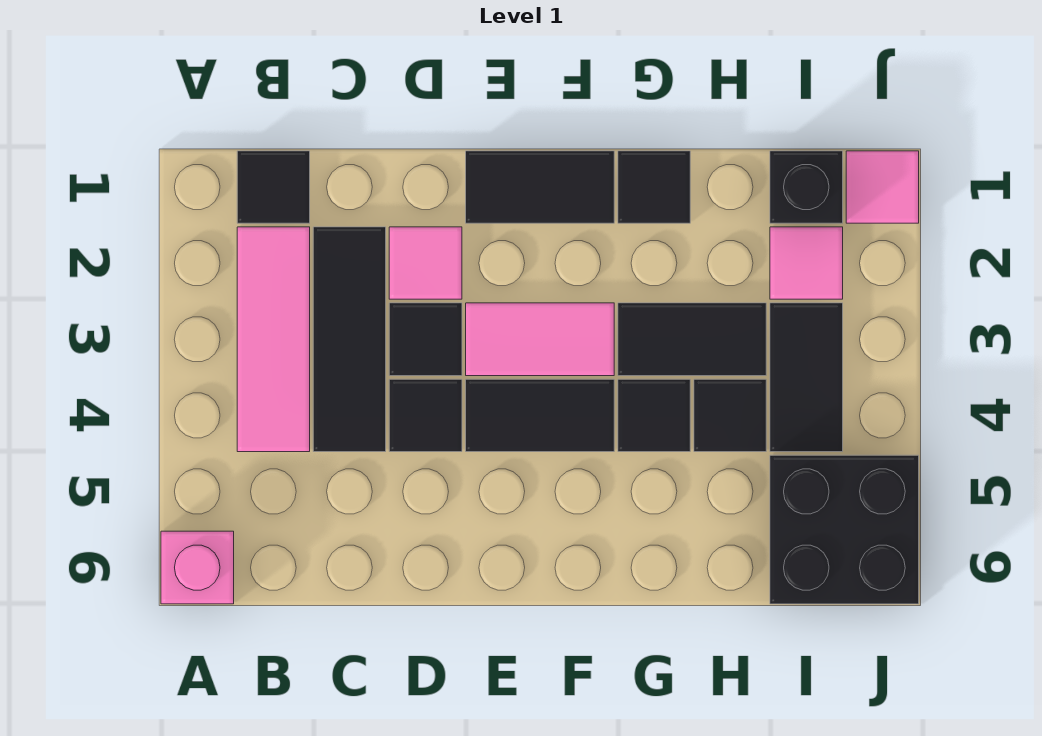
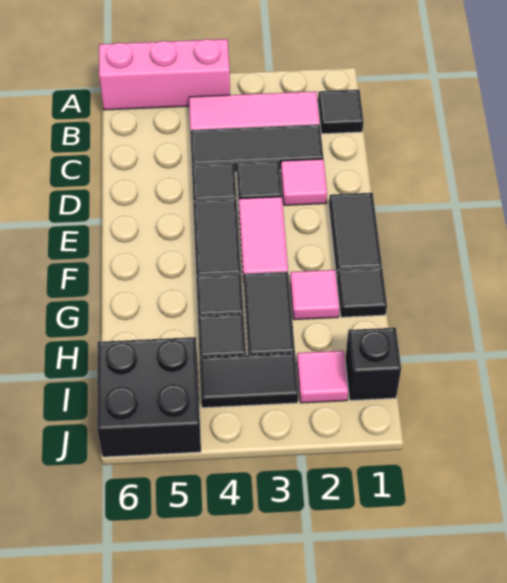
pink 1x1 brick [161,531,234,604] -> pink 1x3 brick [99,39,230,110]
pink 1x1 tile [846,151,919,223] -> pink 1x1 tile moved to [290,270,339,320]

